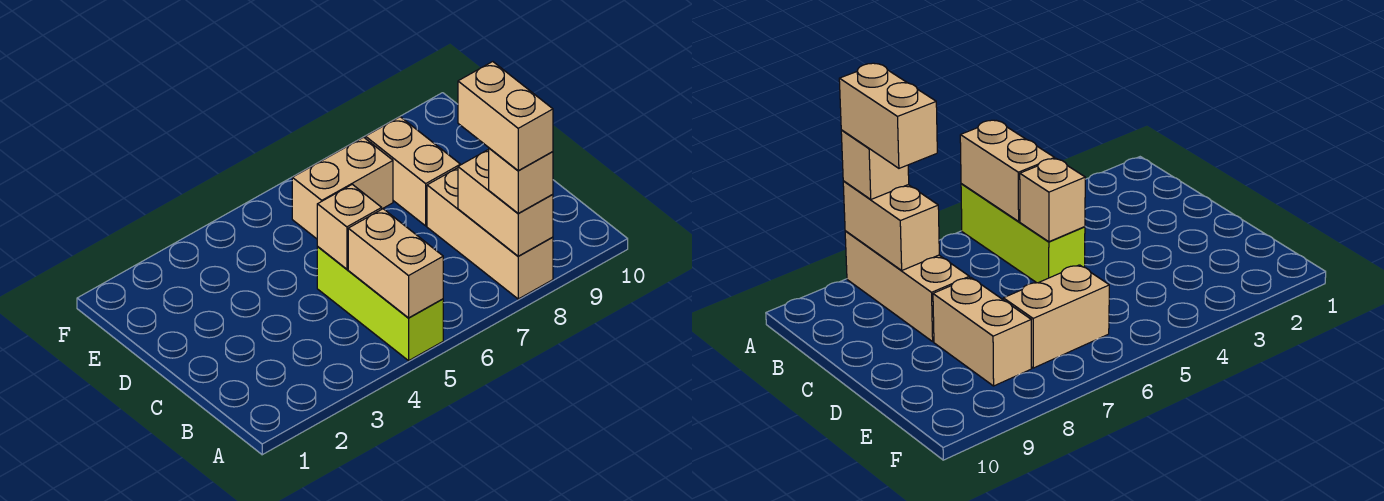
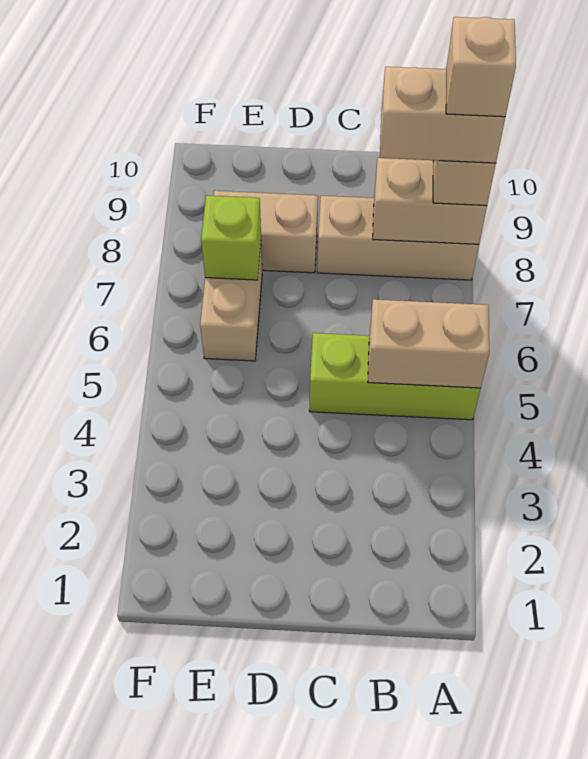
tan 1x1 brick [317,184,382,269] -> tan 1x1 brick moved to [446,17,516,117]
none -> lime 1x1 brick [201,195,261,280]

